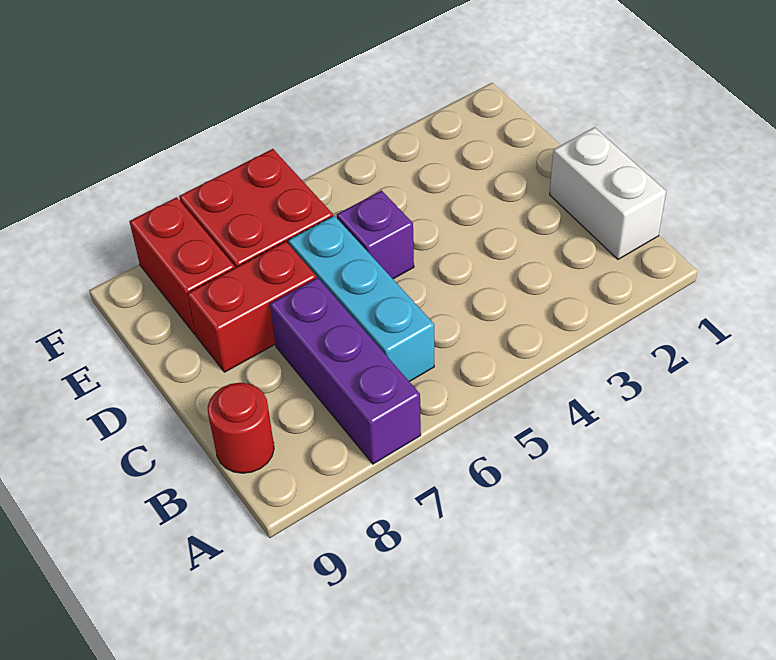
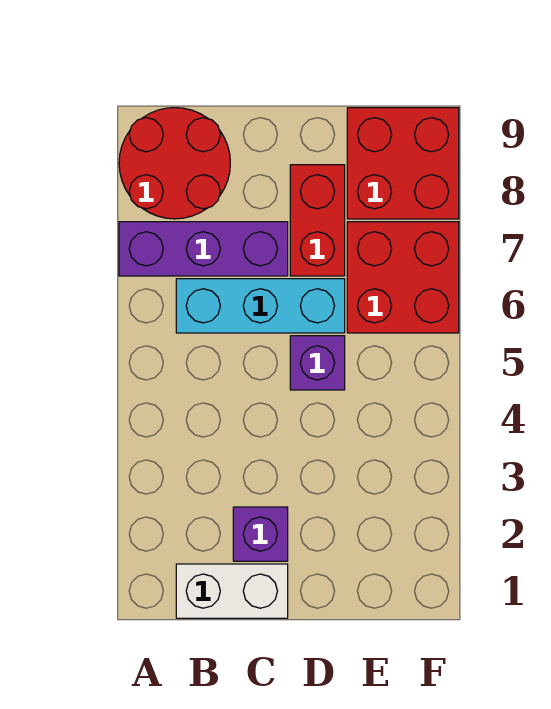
red 1x1 round brick [208,383,274,473] -> red 2x2 round brick [119,108,230,219]
none -> purple 1x1 brick [233,507,288,561]
red 1x2 brick [129,197,235,334] -> red 2x2 brick [347,108,459,219]

